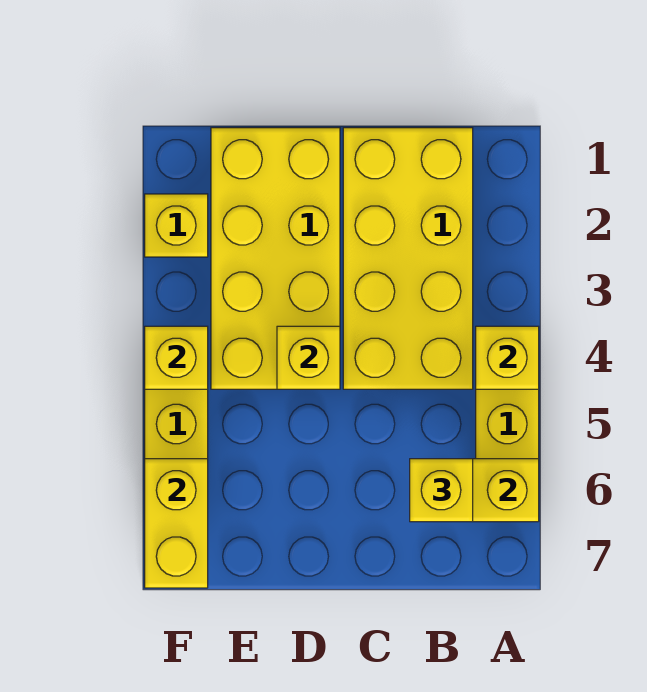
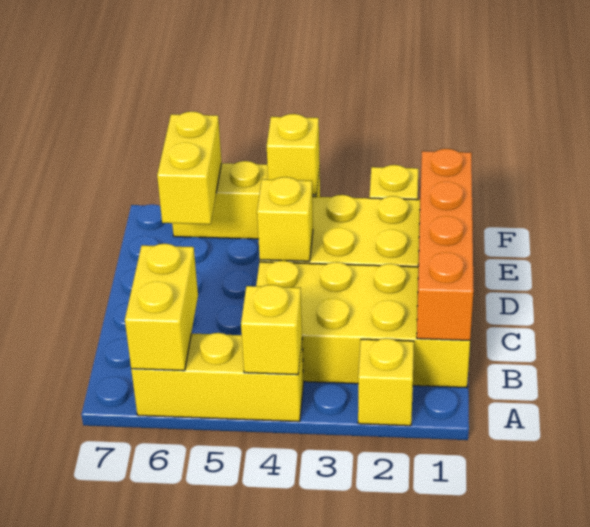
none -> orange 1x4 brick [417,149,474,340]
yellow 1x1 brick [410,459,473,522] -> yellow 1x1 brick moved to [358,338,414,426]
yellow 1x2 brick [145,459,208,588] -> yellow 1x2 brick turned to [157,111,222,224]

